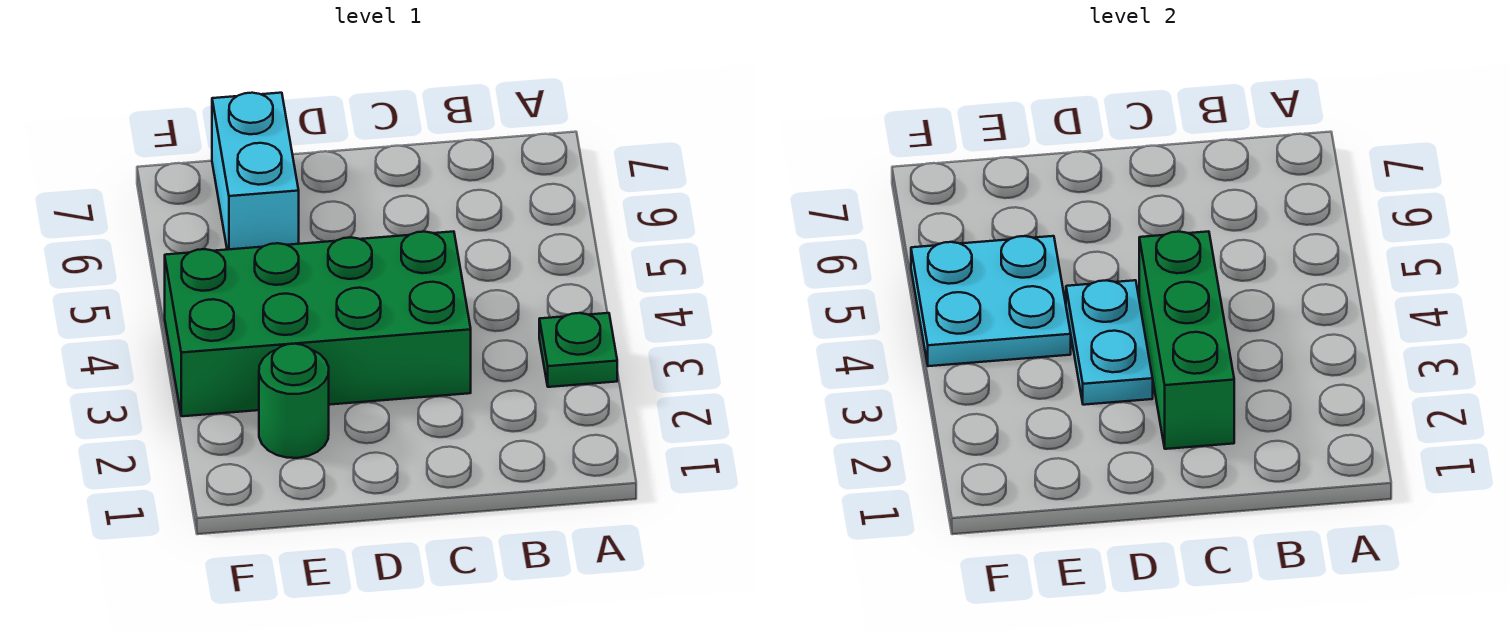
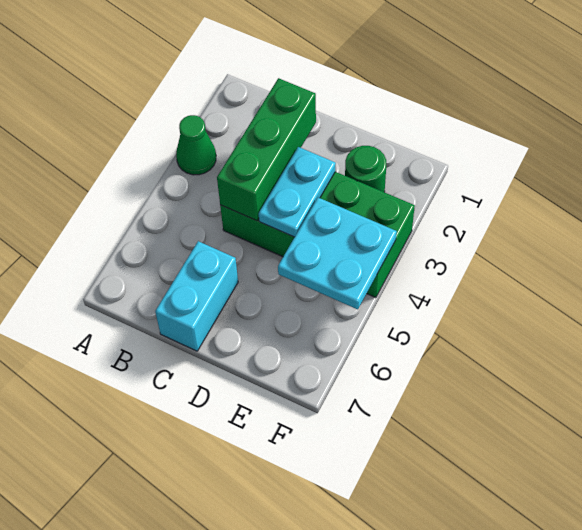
green 1x1 plate [539,313,617,387] -> green 1x1 cone [176,115,216,175]
cyan 1x2 brick [212,93,299,250] -> cyan 1x2 brick moved to [155,241,238,351]

